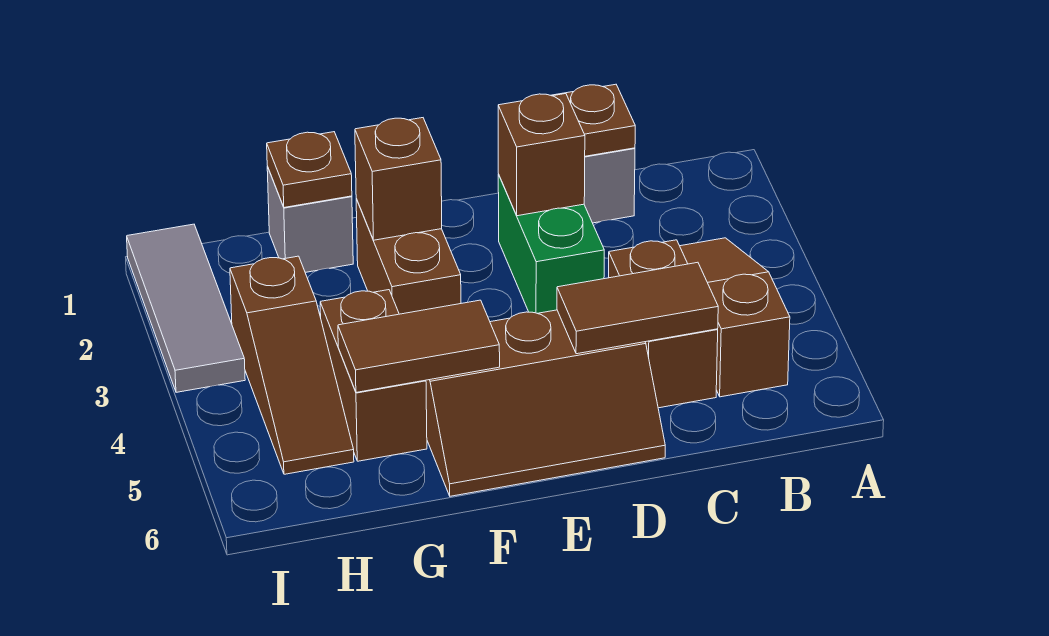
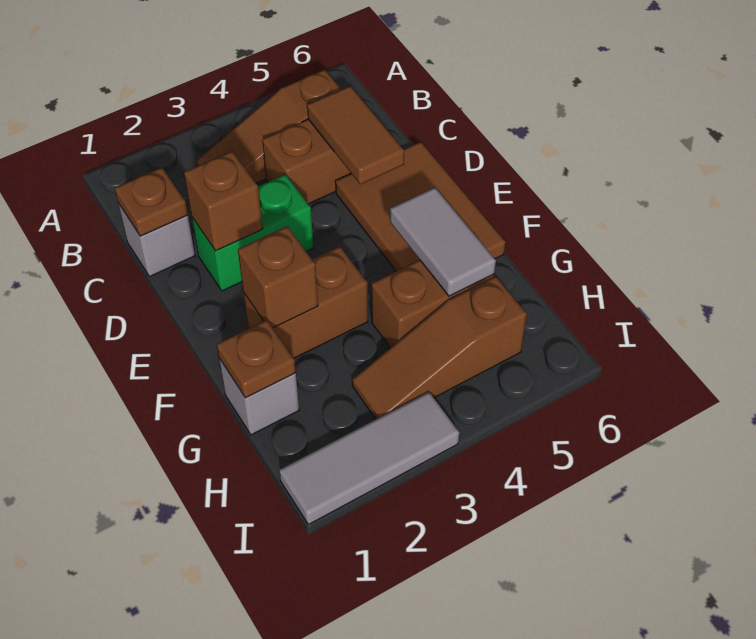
brown 2x3 slope [426,310,665,496] -> brown 2x3 tile [335,142,505,271]
brown 1x2 tile [338,300,500,392] -> grey 1x2 tile [390,188,496,296]
brown 1x3 slope [230,256,354,474] -> brown 1x3 slope turned to [352,276,527,419]

